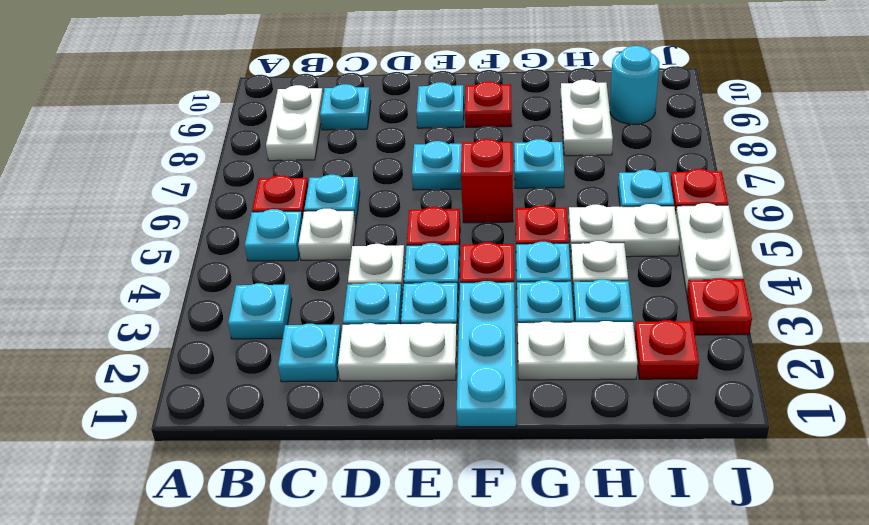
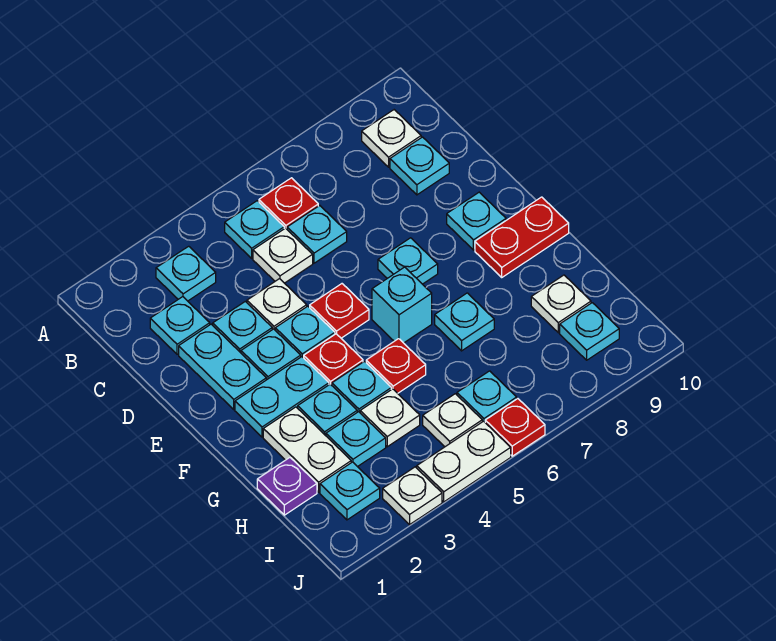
white 1x2 plate [266,85,323,161] -> white 1x1 plate [362,110,421,167]
white 1x2 plate [338,323,457,381] -> cyan 1x2 plate [179,324,266,409]
cyan 1x3 plate [457,281,516,427] -> cyan 1x2 plate [235,357,329,437]
red 1x1 brick [461,139,513,223] -> cyan 1x1 brick [372,267,432,343]
red 1x1 plate [465,81,512,127] -> red 1x2 plate [475,197,569,277]
none -> purple 1x1 plate [257,458,317,515]
white 1x2 plate [569,204,680,257] -> white 1x1 plate [423,394,482,447]
white 1x2 plate [561,80,613,156] -> white 1x1 plate [531,275,591,333]
red 1x1 plate [635,320,699,379] -> cyan 1x1 plate [320,462,380,520]
cyan 1x1 round brick [610,46,660,124] -> cyan 1x1 plate [560,303,619,360]
red 1x1 plate [687,278,752,335] -> white 1x1 plate [383,467,442,525]

